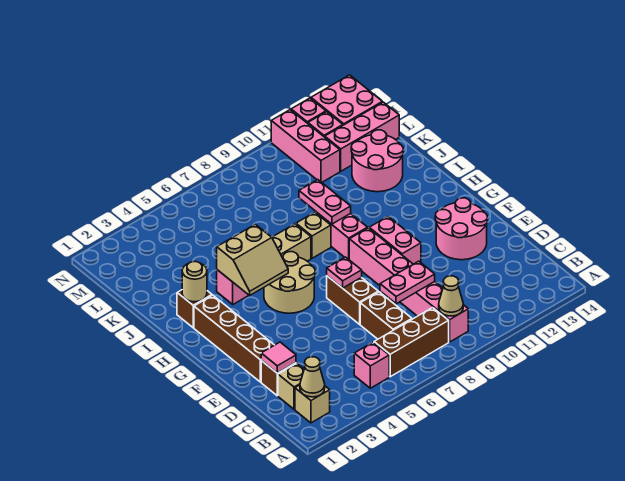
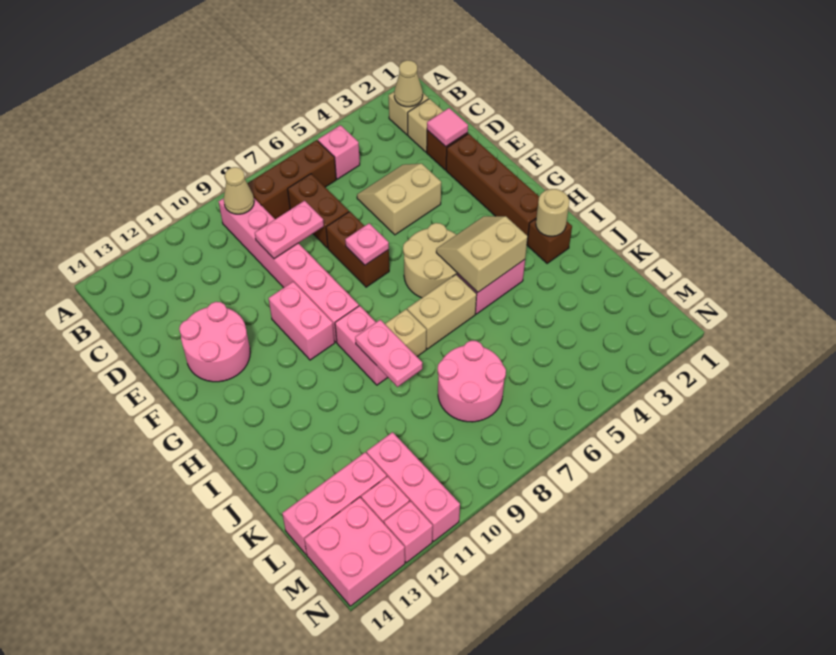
none -> tan 2x2 slope [357,164,441,235]
pink 2x2 round brick [351,130,403,192] -> pink 2x2 round brick moved to [437,341,506,422]

